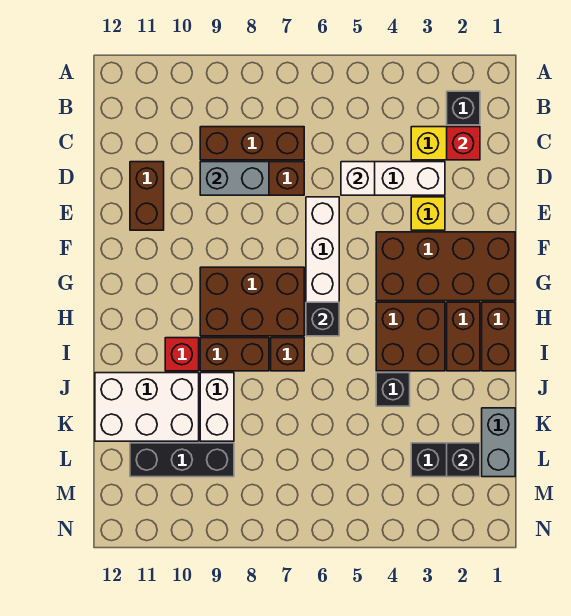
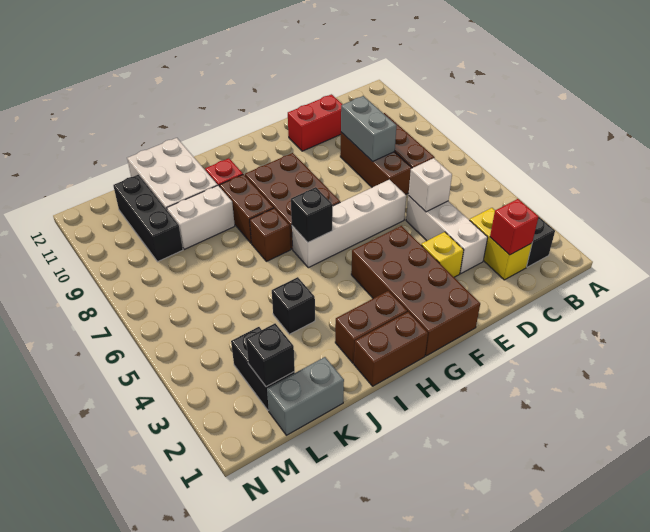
brown 1x2 brick [130,162,164,230] -> red 1x2 brick [288,94,343,151]
brown 2x2 brick [376,302,445,371] -> none

